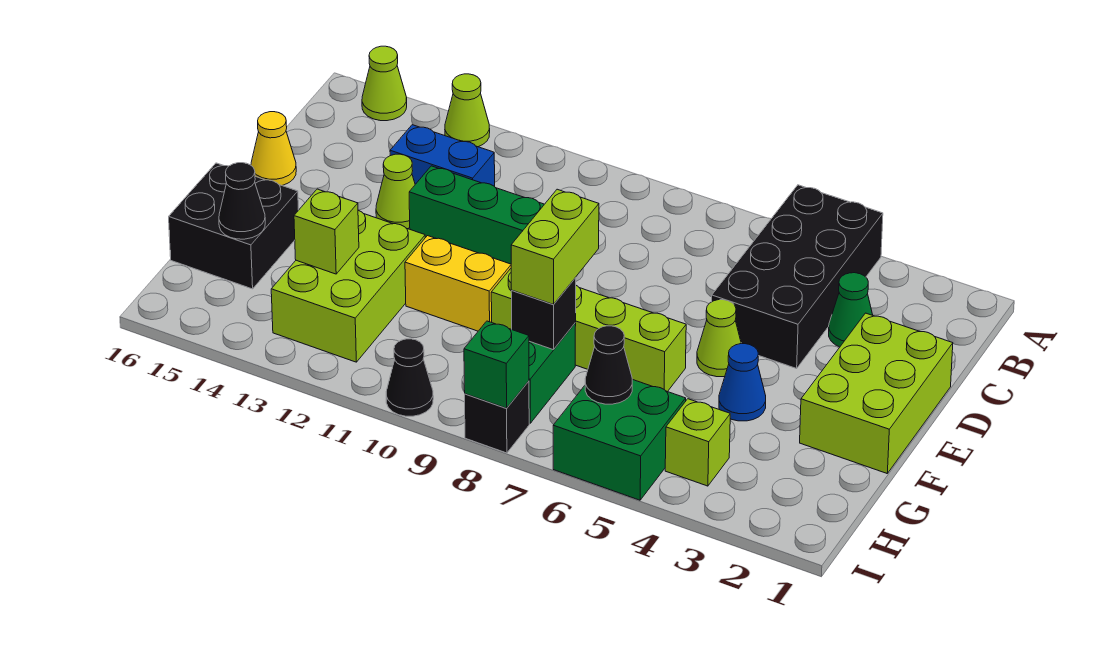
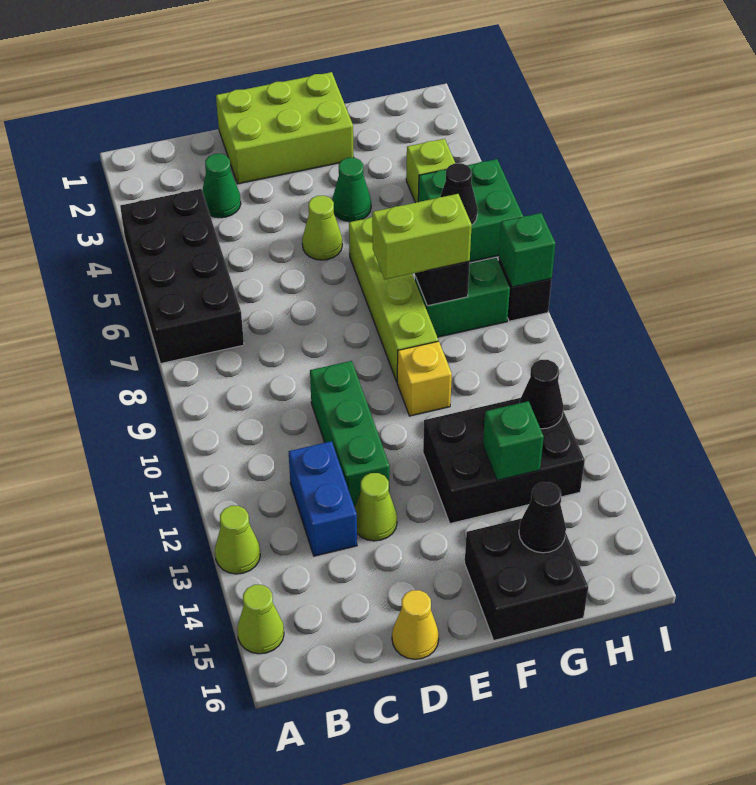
black 2x4 brick [712,185,883,368] -> black 2x4 brick turned to [120,189,244,364]
blue 1x1 cone [719,344,766,421] -> green 1x1 cone [332,158,371,222]
yellow 1x2 brick [405,236,511,331] -> yellow 1x1 brick [397,341,452,416]
lime 2x3 brick [271,210,425,362] -> black 2x3 brick [423,398,585,523]
lime 1x1 brick [294,189,359,274] -> green 1x1 brick [483,401,544,480]
black 1x1 cone [386,339,433,416] -> black 1x1 cone moved to [520,360,563,429]

